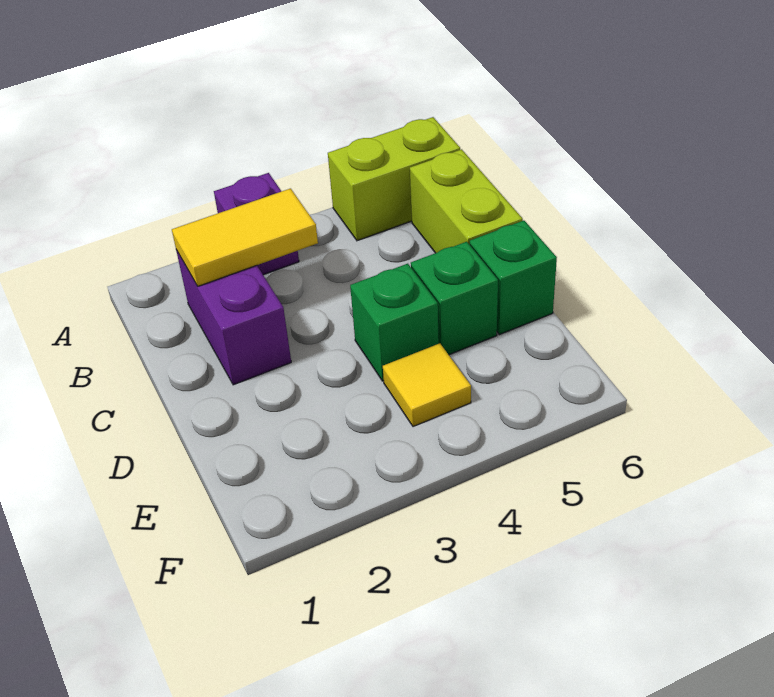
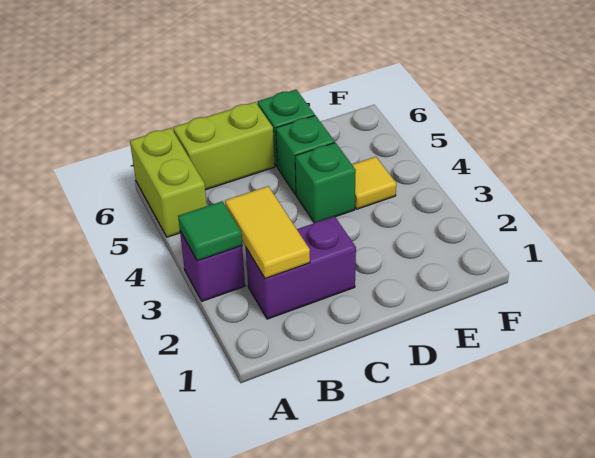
none -> green 1x1 tile [178,201,242,261]

